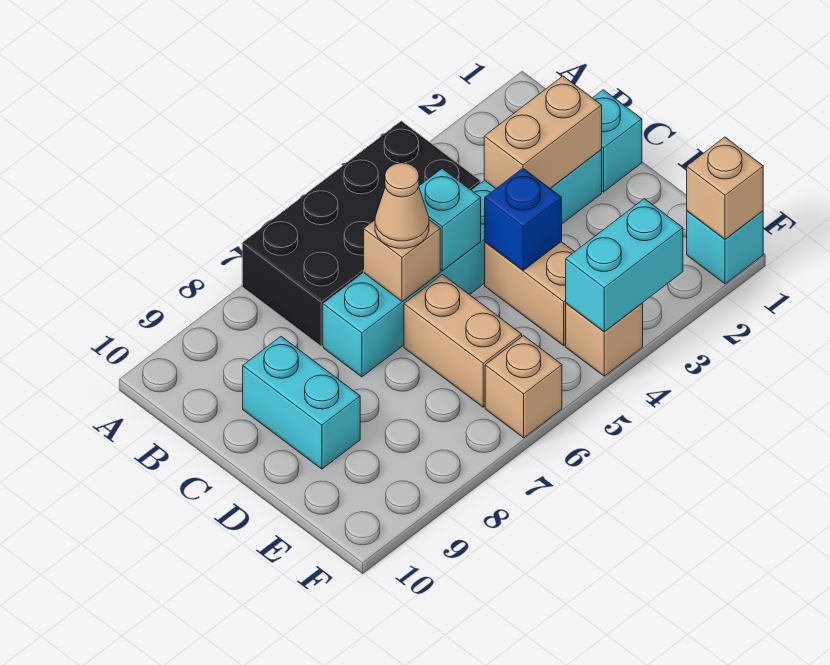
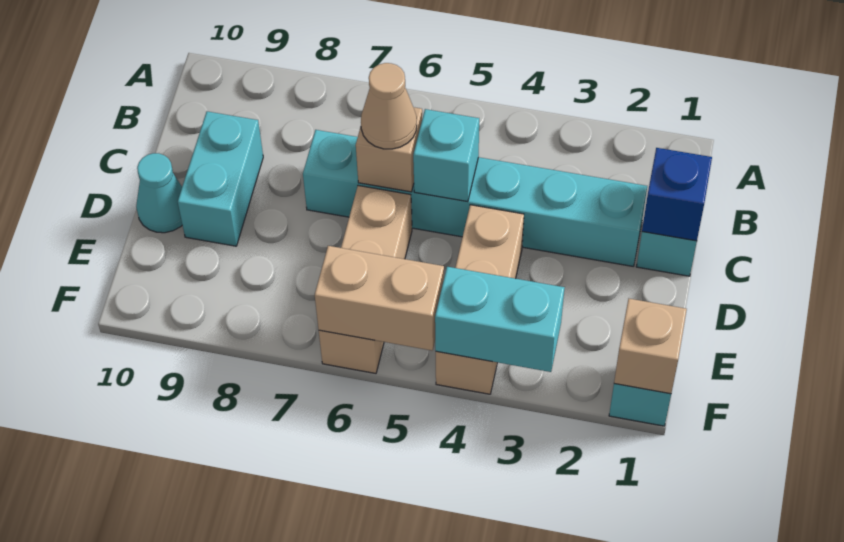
black 2x4 brick [242,121,480,346] -> none
tan 1x2 brick [484,76,602,189] -> tan 1x2 brick moved to [315,246,444,351]
blue 1x1 brick [485,168,562,270] -> blue 1x1 brick moved to [642,148,712,241]
none -> cyan 1x1 cone [136,153,182,233]

